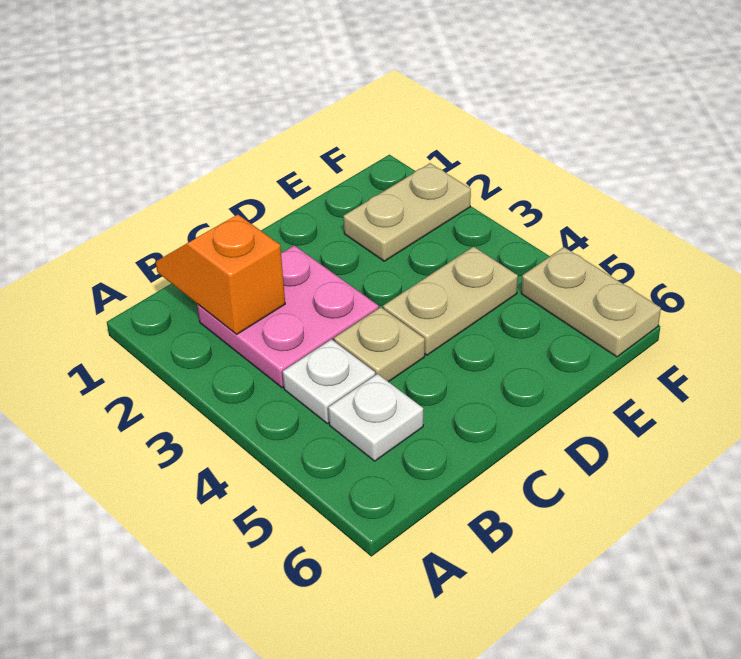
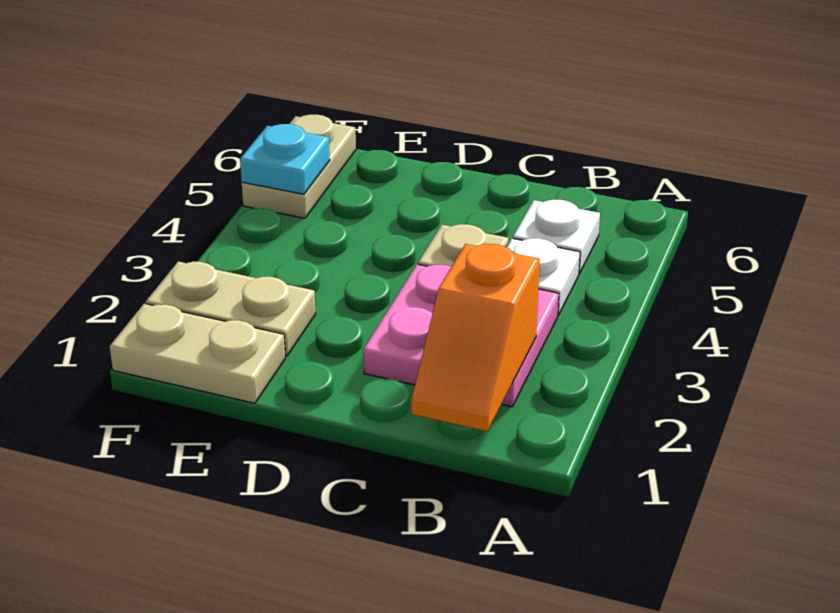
tan 1x2 plate [383,247,518,355] -> tan 1x2 plate moved to [110,304,285,403]
none -> cyan 1x1 plate [240,124,330,194]

